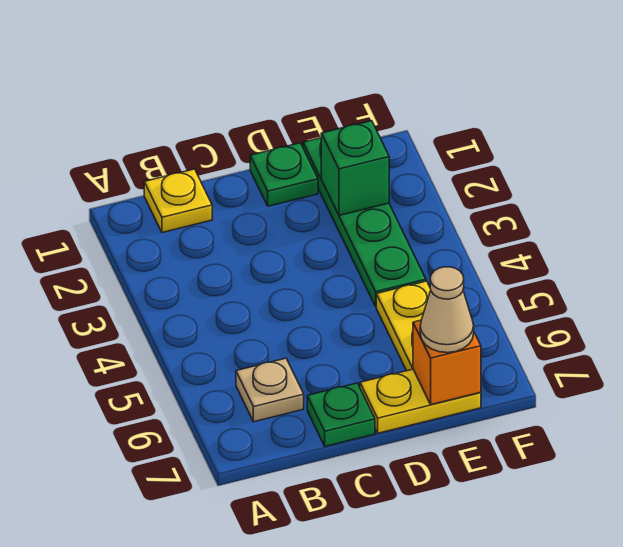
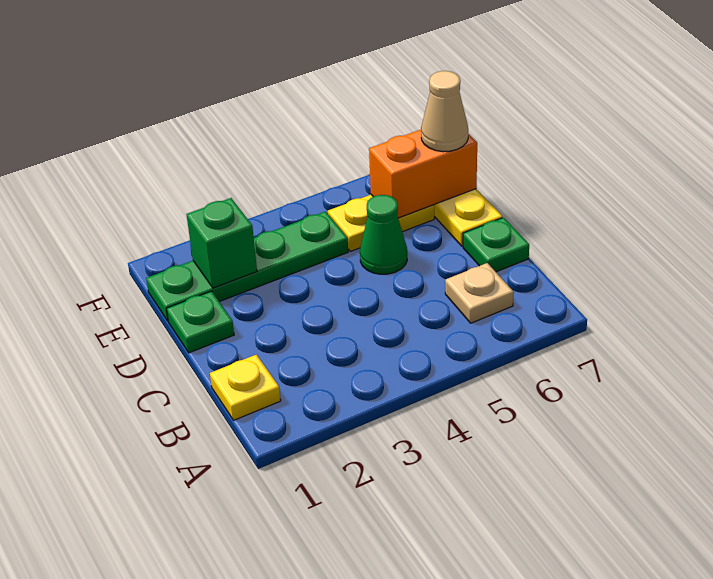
none -> green 1x1 cone [360,195,407,274]
orange 1x1 brick [413,320,481,405] -> orange 1x2 brick [369,130,477,218]

